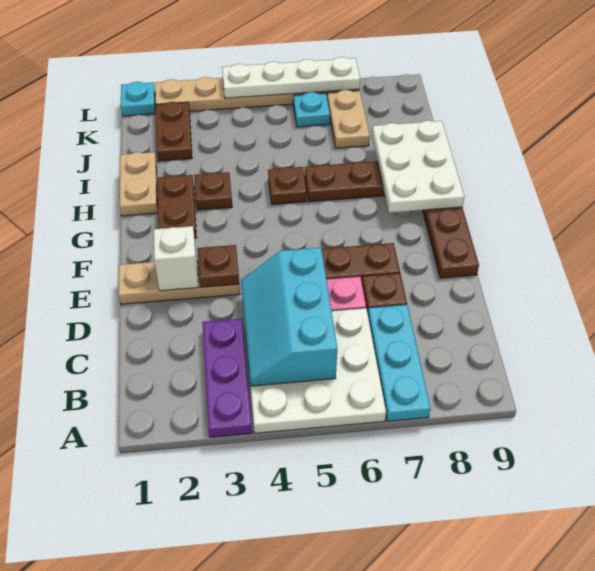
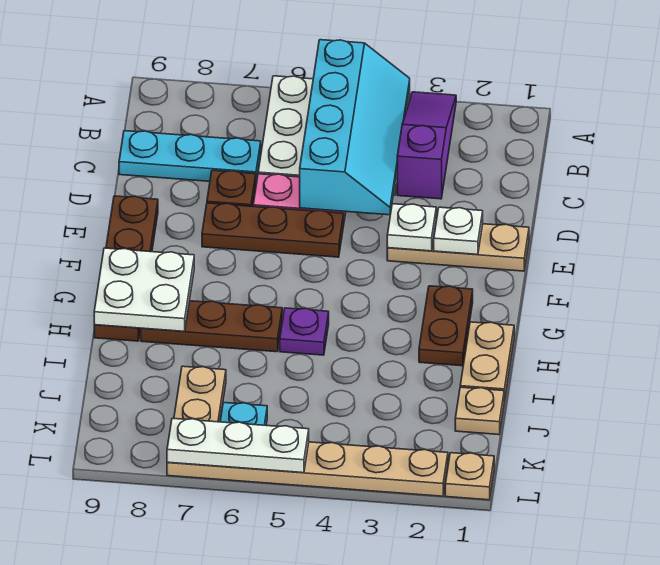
purple 1x3 plate [202,318,252,437] -> purple 1x3 slope [397,92,456,199]
cyan 1x3 plate [368,305,430,421] -> cyan 1x3 plate turned to [119,131,261,182]
cyan 2x3 slope [241,247,337,386] -> cyan 2x4 slope [300,40,410,215]
white 1x1 brick [154,226,198,291] -> white 1x1 plate [434,207,483,254]
brown 1x1 plate [198,245,239,287] -> white 1x1 plate [387,204,436,251]
white 2x3 plate [372,120,464,213] -> white 2x2 plate [94,248,194,331]
brown 1x1 plate [194,172,232,210] -> none
brown 1x1 plate [268,167,307,204] -> purple 1x1 plate [280,308,329,355]
none -> tan 1x1 plate [455,387,504,435]
brown 1x2 plate [156,102,192,161] -> none
cyan 1x1 plate [121,82,155,116] -> tan 1x1 plate [445,453,494,500]
white 1x4 plate [222,57,360,98] -> white 1x3 plate [167,418,309,473]

